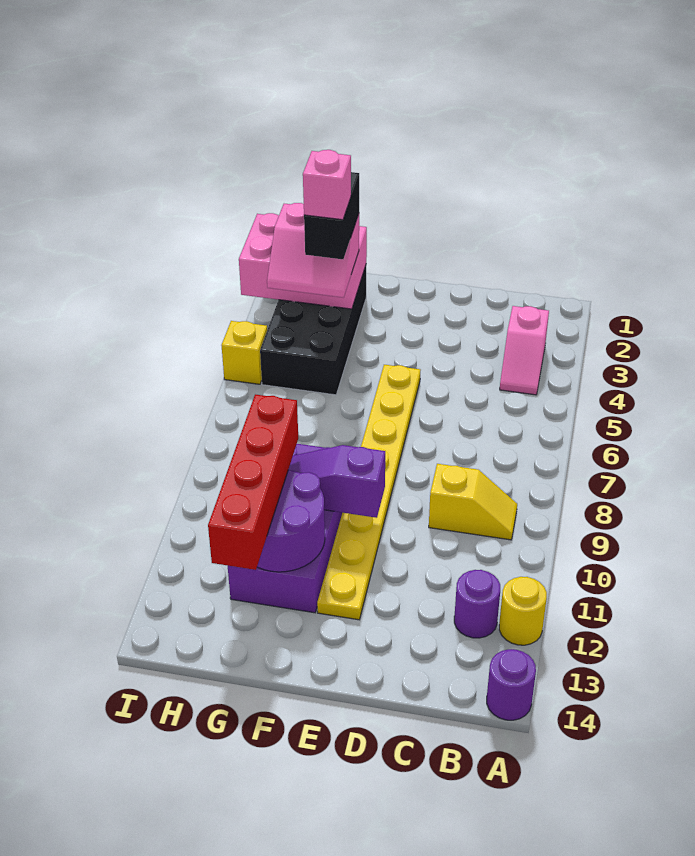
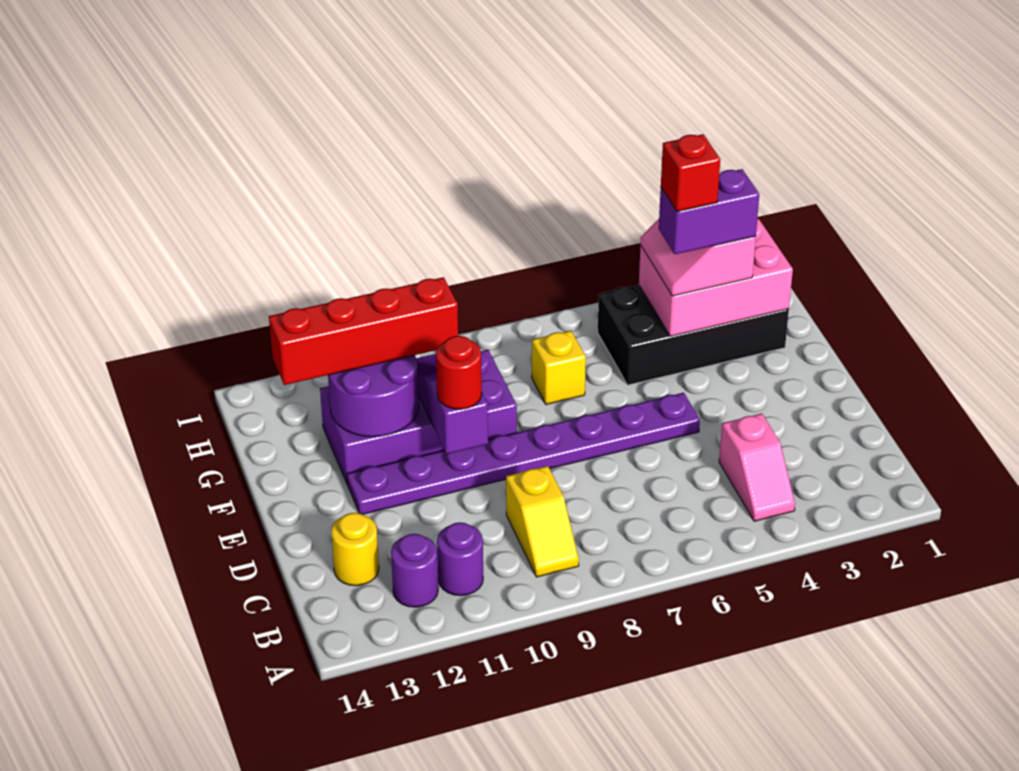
yellow 1x1 round brick [499,577,547,645] -> yellow 1x1 round brick moved to [331,513,379,586]
purple 1x1 round brick [487,649,536,720] -> purple 1x1 round brick moved to [437,522,483,596]
pink 1x2 slope [500,306,549,395] -> pink 1x2 slope turned to [719,414,795,521]
yellow 1x8 plate [317,365,420,620] -> purple 1x8 plate [347,393,700,515]
none -> red 1x1 round brick [436,336,482,409]
pink 2x3 brick [239,213,367,309] -> pink 2x3 brick turned to [639,219,793,336]
black 1x2 brick [304,172,359,259] -> purple 1x2 brick [659,169,759,254]
pink 1x1 brick [303,150,351,220] -> red 1x1 brick [661,134,720,211]
yellow 1x1 brick [221,321,267,384] -> yellow 1x1 brick moved to [532,331,586,404]

